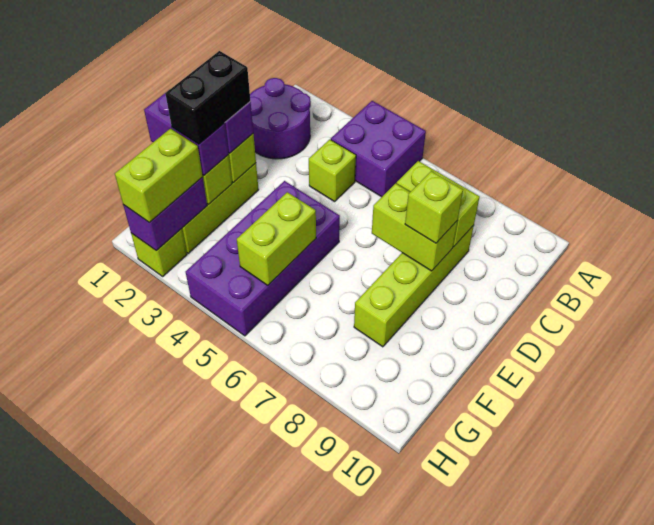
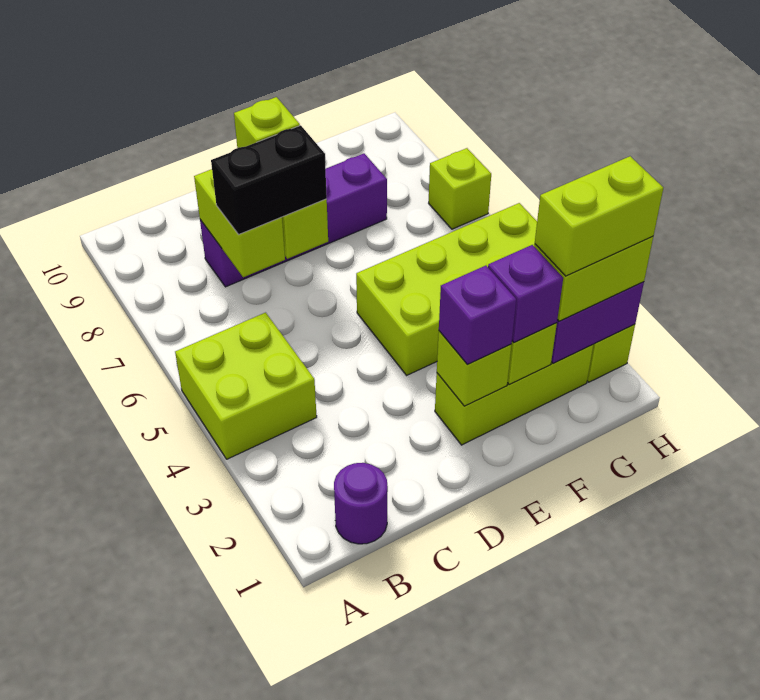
purple 2x2 brick [331,101,426,197] -> lime 2x2 brick [175,313,317,459]
purple 2x2 round brick [250,78,311,159] -> purple 1x1 round brick [334,463,388,544]
lime 1x1 brick [309,140,356,202] -> lime 1x1 brick moved to [429,148,491,229]
lime 1x4 brick [354,225,474,347] -> purple 1x4 brick [200,154,387,287]
black 1x2 brick [165,51,250,144] -> black 1x2 brick moved to [211,125,327,235]
purple 2x4 brick [186,181,340,336] -> lime 2x4 brick [356,203,537,375]
purple 1x2 brick [144,90,228,176] -> purple 1x1 brick [488,245,563,342]
lime 1x2 brick [237,192,316,285] -> lime 1x2 brick moved to [535,156,663,276]

